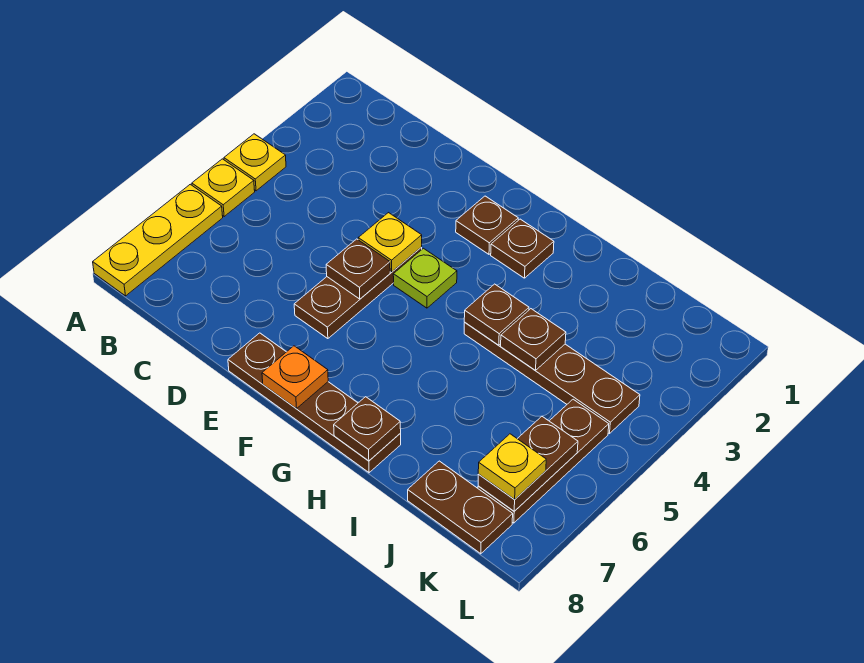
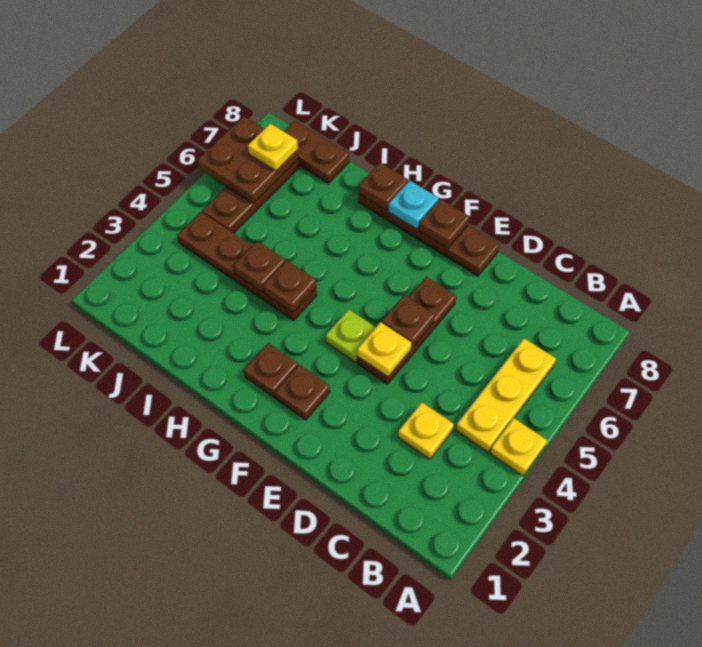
yellow 1x1 plate [192,159,255,216] -> yellow 1x1 plate moved to [398,402,454,459]
yellow 1x3 plate [93,184,223,296] -> yellow 1x3 plate moved to [456,338,556,452]
orange 1x1 plate [262,346,328,409] -> brown 1x1 plate [419,199,470,248]
none -> cyan 1x1 plate [388,181,439,229]
brown 1x2 plate [478,416,578,511] -> brown 2x2 plate [197,116,299,204]

